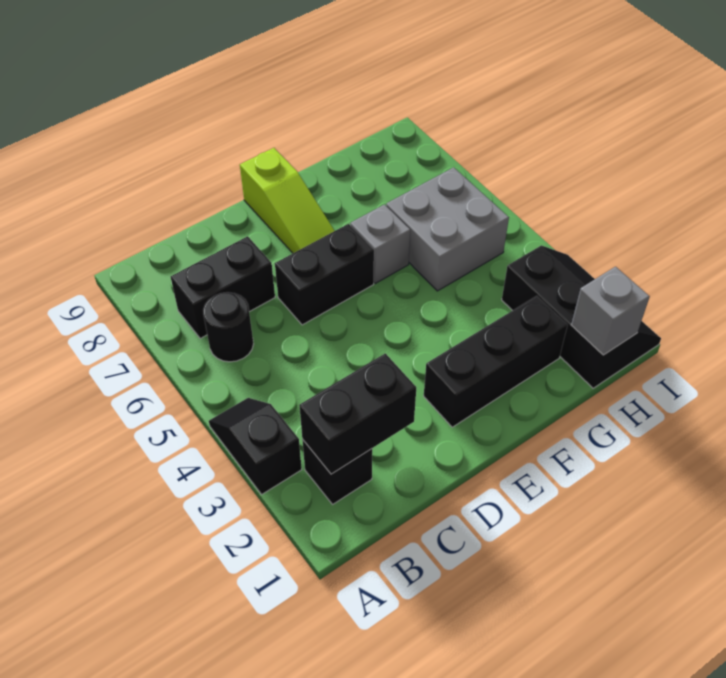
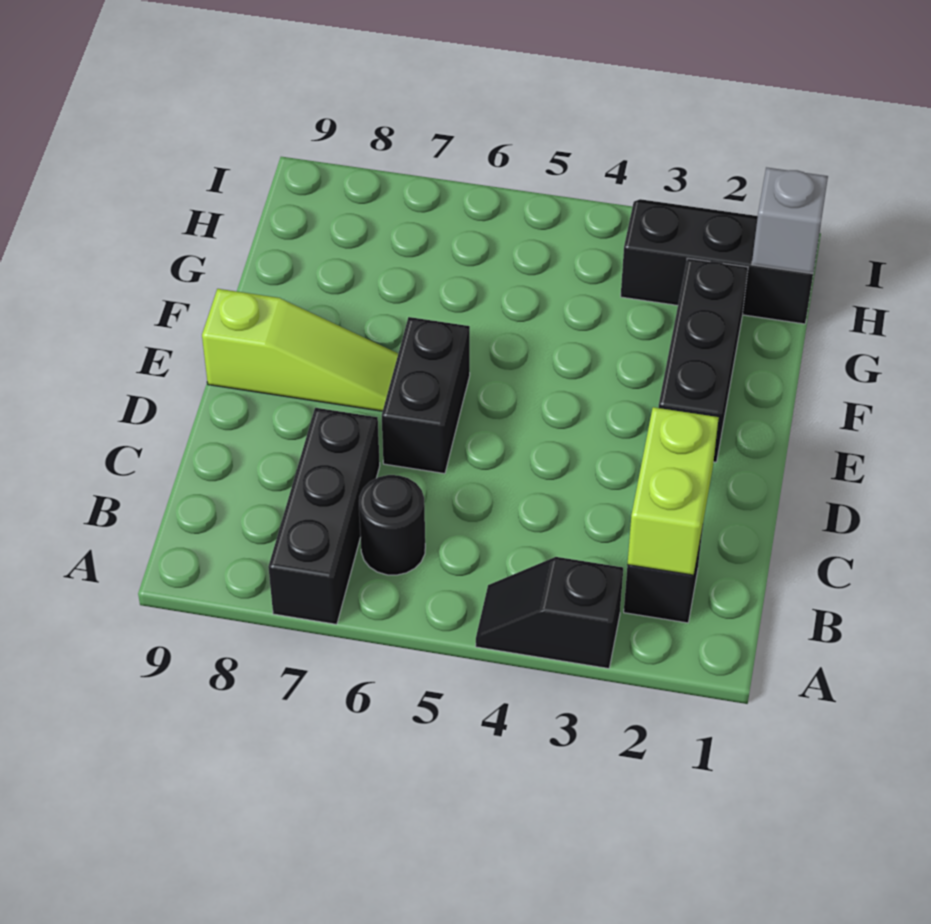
black 1x2 brick [299,353,416,474] -> lime 1x2 brick [627,407,719,575]
black 1x2 brick [171,236,275,339] -> black 1x3 brick [268,408,380,624]
grey 1x1 brick [350,205,410,283] -> none
grey 2x2 brick [386,167,509,291] -> none

